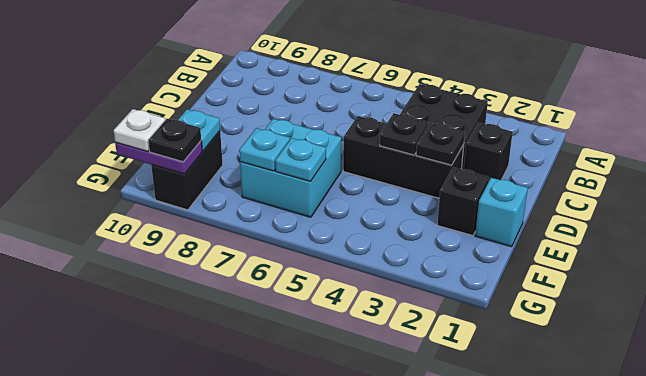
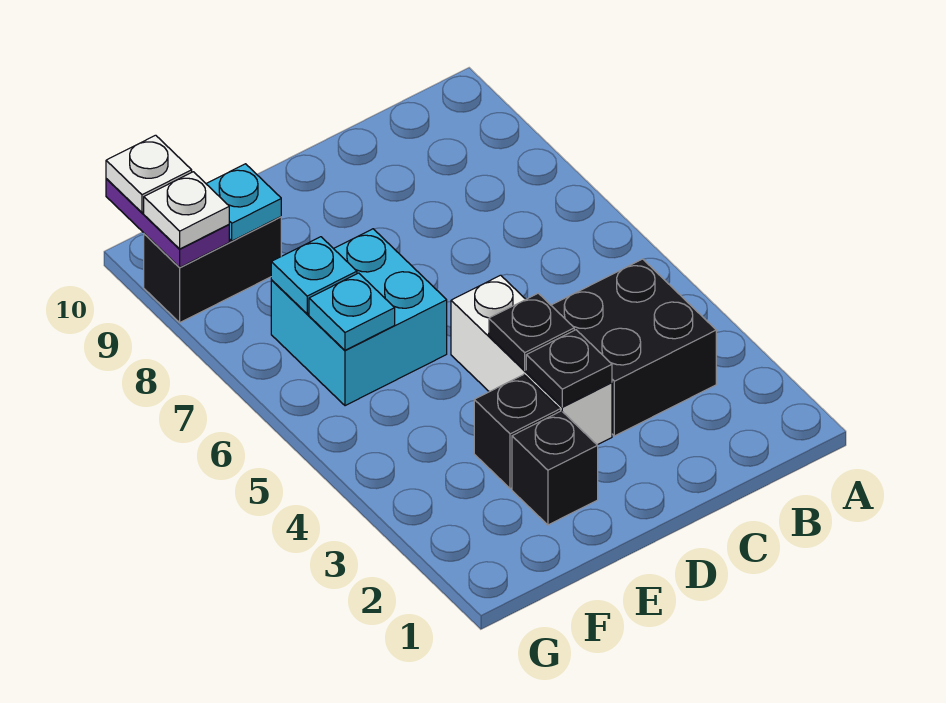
black 1x1 brick [464,123,513,180] -> black 1x1 brick moved to [474,375,560,489]
black 1x3 brick [343,116,464,198] -> white 1x3 brick [451,275,612,445]
cyan 1x1 brick [475,178,528,247] -> none
black 1x1 plate [148,119,201,162] -> white 1x1 plate [144,172,229,249]

